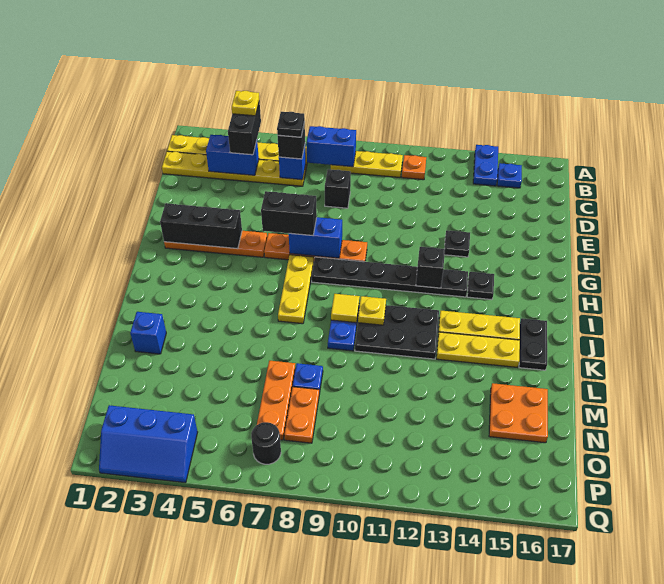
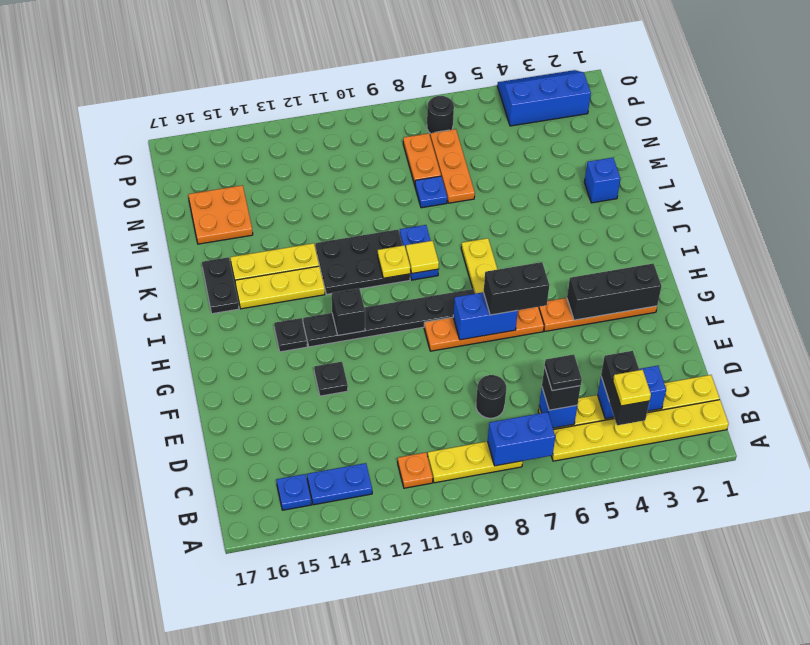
blue 1x2 plate [473,145,498,186] -> blue 1x2 plate turned to [307,463,372,505]
black 1x1 brick [325,169,351,208] -> black 1x1 round brick [476,375,506,418]

